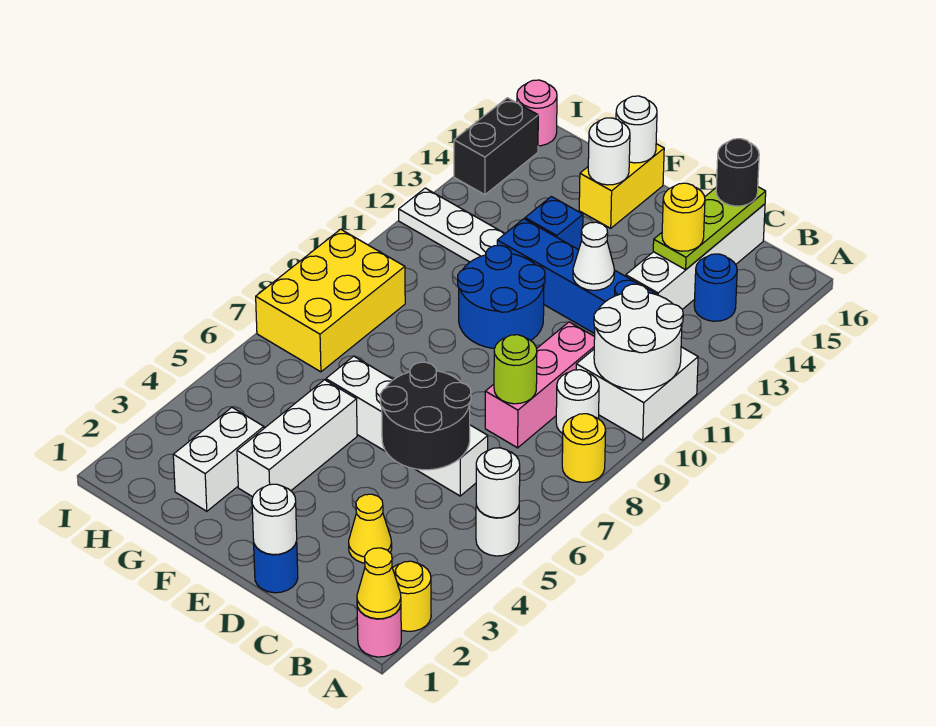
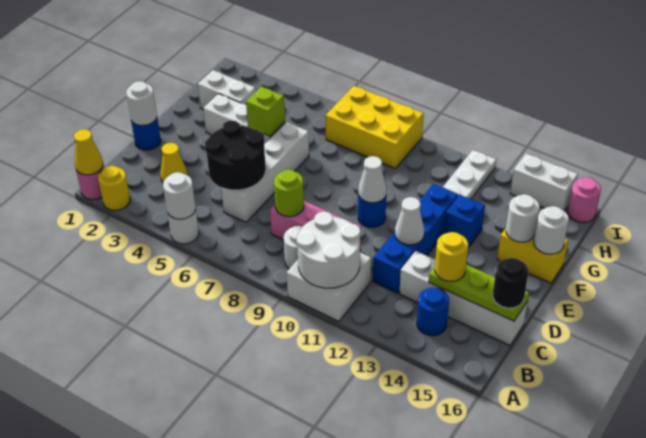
yellow 1x1 round brick [562,414,606,482] -> none
blue 2x2 round brick [458,245,545,349] -> blue 1x1 round brick [358,195,386,227]
none -> white 1x1 cone [358,156,387,203]
none -> lime 1x1 brick [246,87,285,136]
black 1x2 brick [454,98,538,195] -> white 1x2 brick [510,154,578,211]

